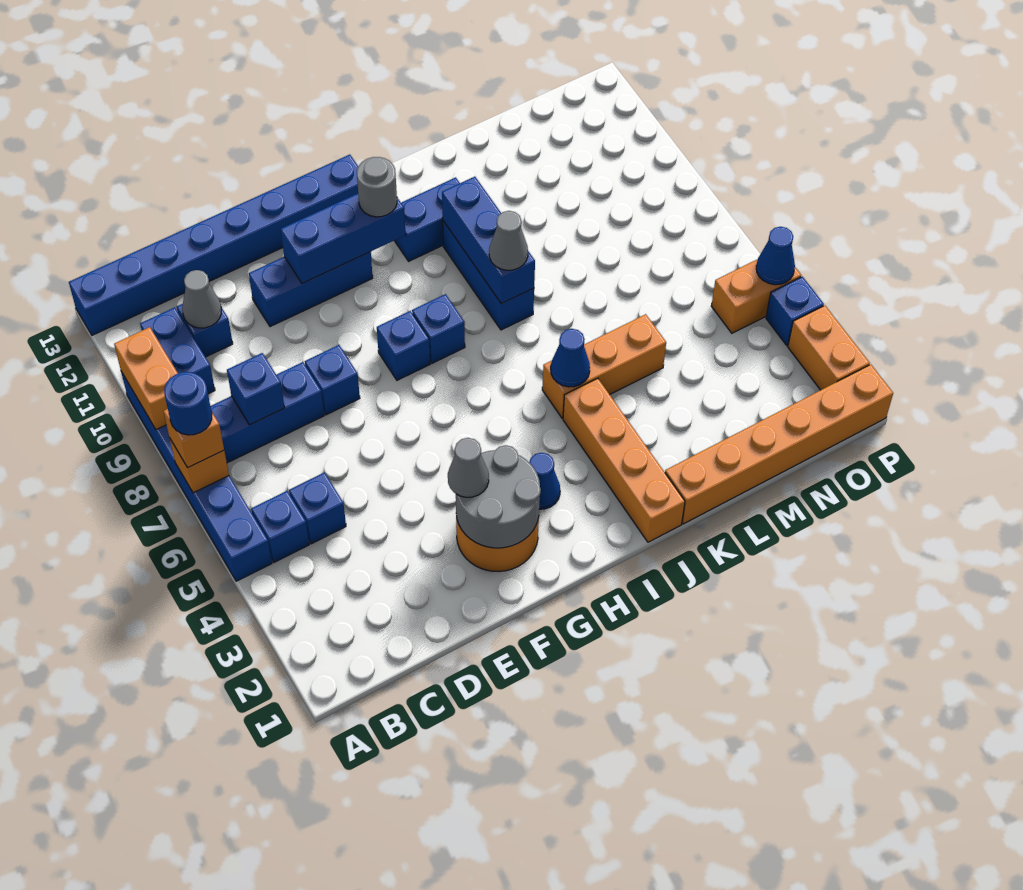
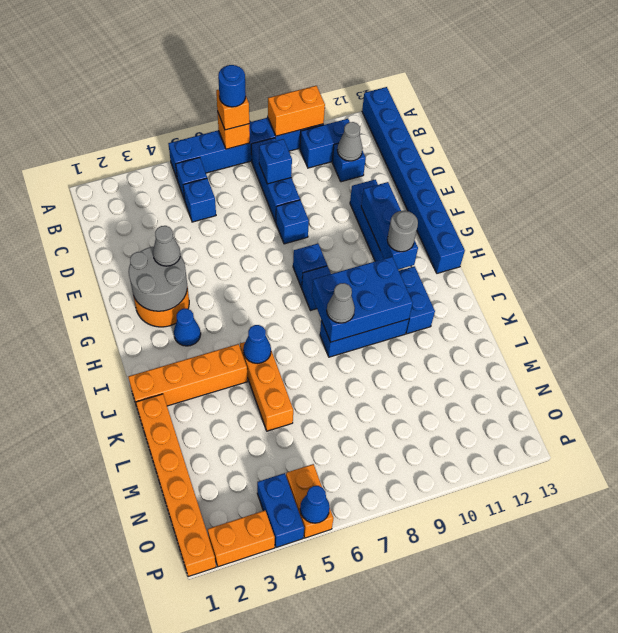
blue 1x3 brick [442,177,535,304] -> blue 2x3 brick [312,257,413,342]
blue 1x1 brick [766,277,824,345] -> blue 1x2 brick [257,473,304,548]

